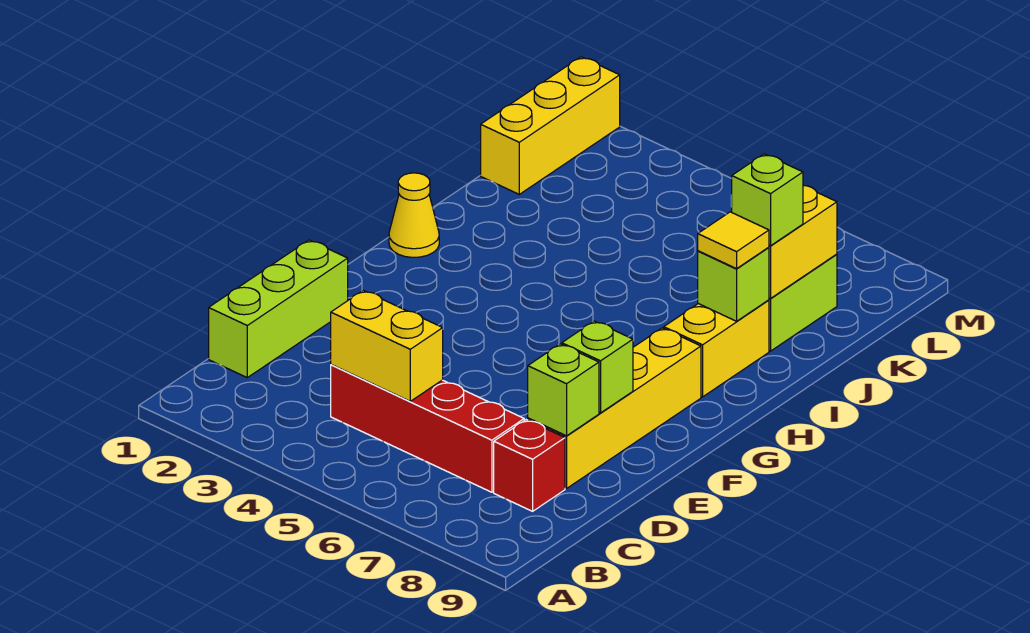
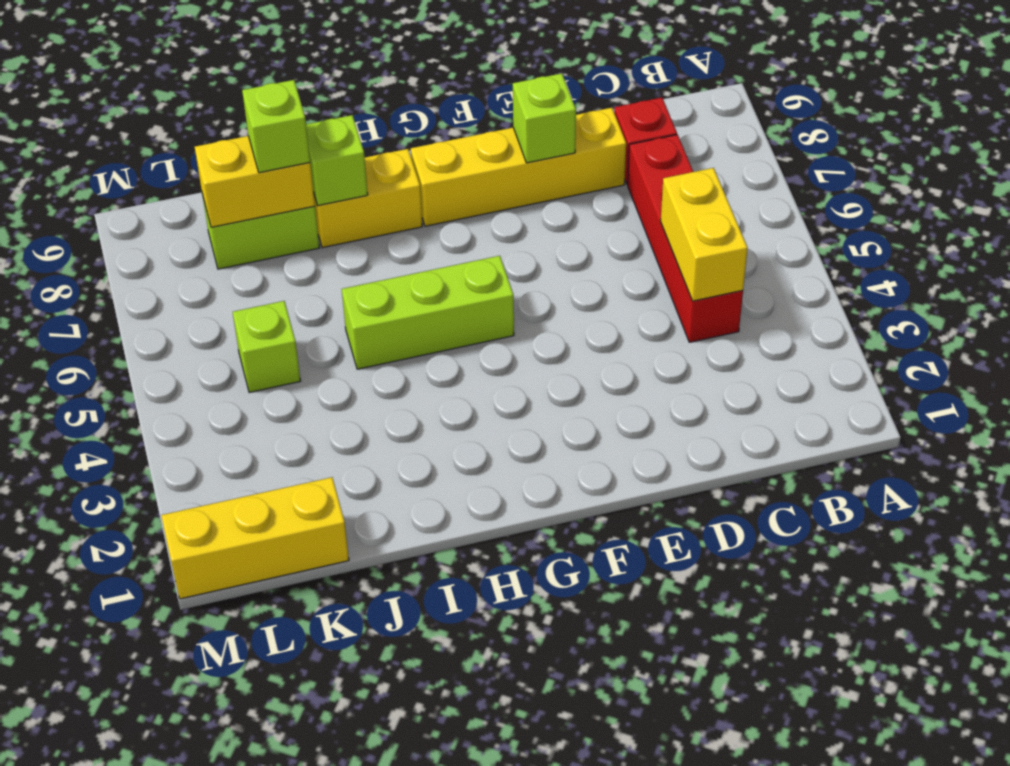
lime 1x3 brick [209,240,348,378] -> lime 1x3 brick moved to [342,256,514,369]
lime 1x1 brick [528,344,599,436] -> lime 1x1 brick moved to [233,301,301,393]
yellow 1x1 cone [389,173,439,257] -> none
yellow 1x1 tile [698,212,769,269] -> none

